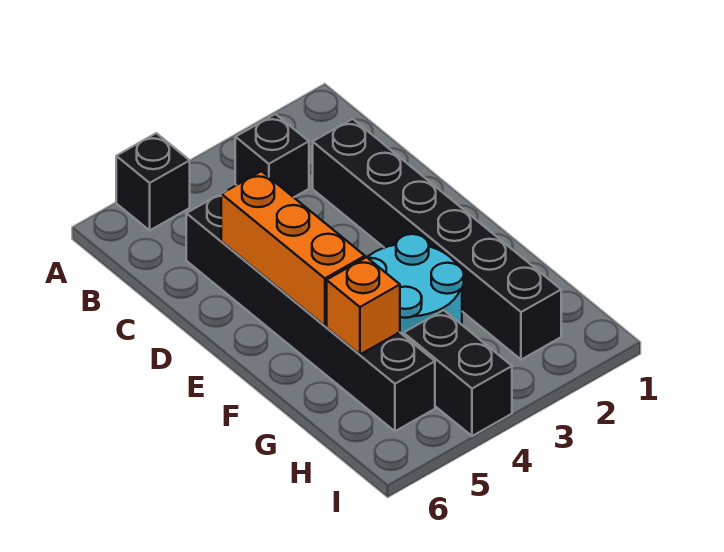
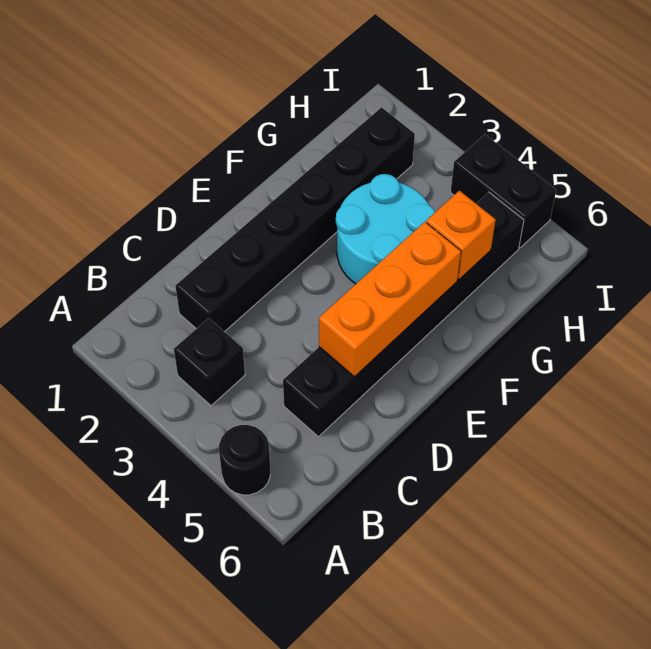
black 1x1 brick [116,133,190,230] -> black 1x1 round brick [219,425,270,495]
black 1x2 brick [404,310,512,436] -> black 1x2 brick turned to [451,134,556,248]

